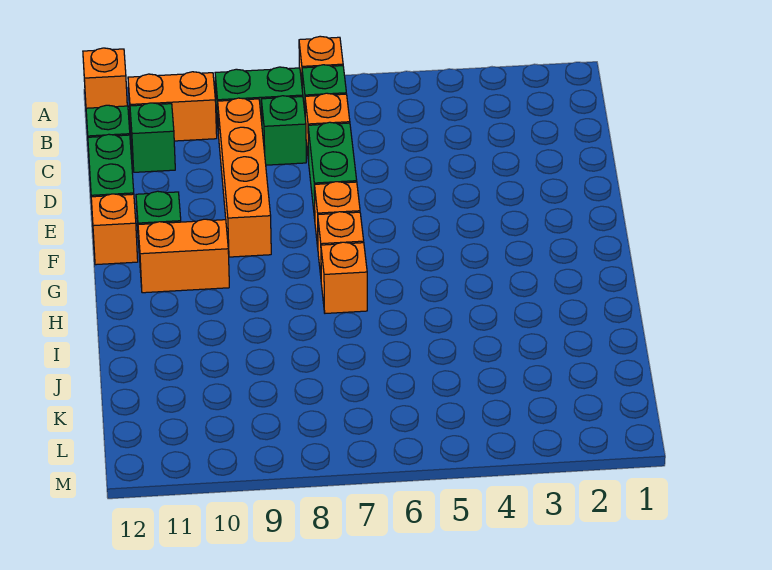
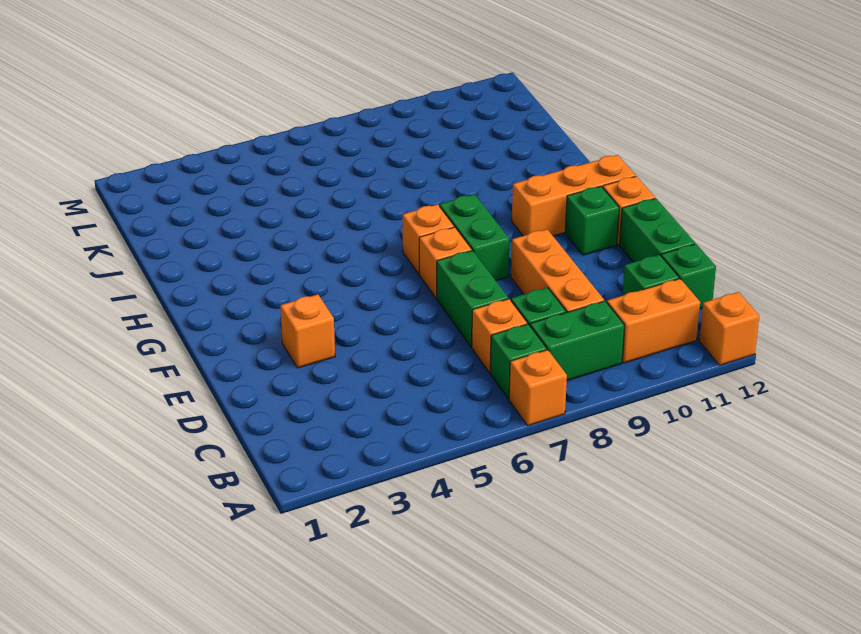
orange 1x4 brick [218,98,271,257] -> orange 1x3 brick [511,229,604,312]
none -> green 1x2 brick [440,194,509,280]
orange 1x2 brick [138,219,229,293] -> orange 1x3 brick [512,155,636,236]
orange 1x1 brick [321,242,367,313] -> orange 1x1 brick moved to [280,294,335,368]

